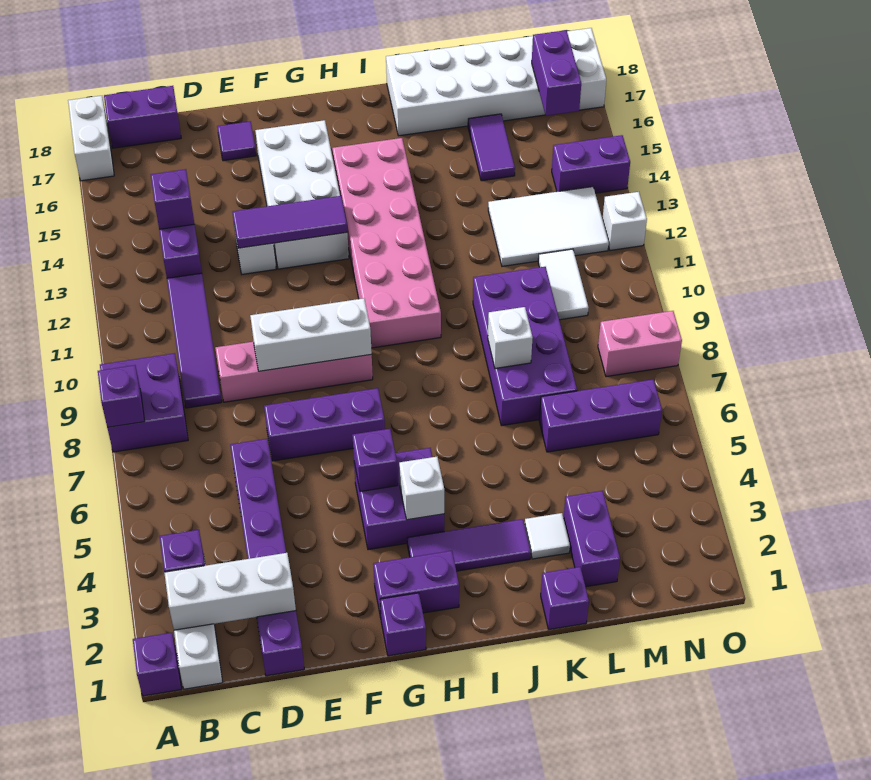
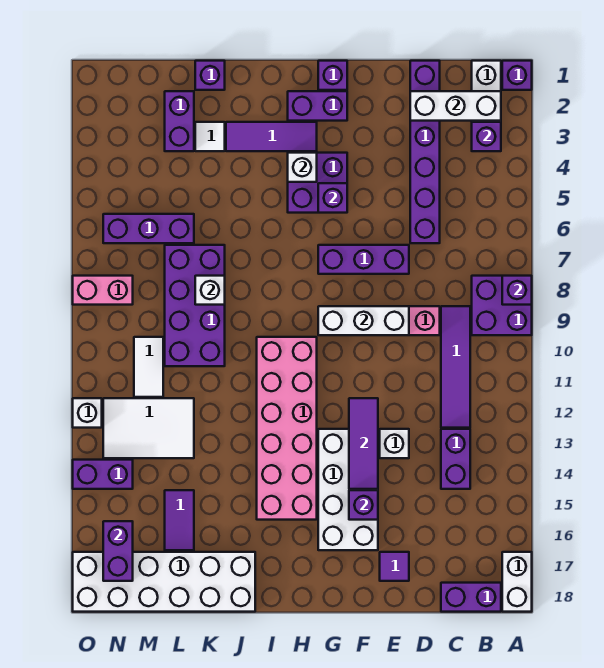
purple 1x1 brick [151,169,194,229] -> purple 1x1 brick moved to [349,490,378,520]
purple 1x3 tile [233,196,347,248] -> purple 1x3 tile turned to [349,398,378,489]

